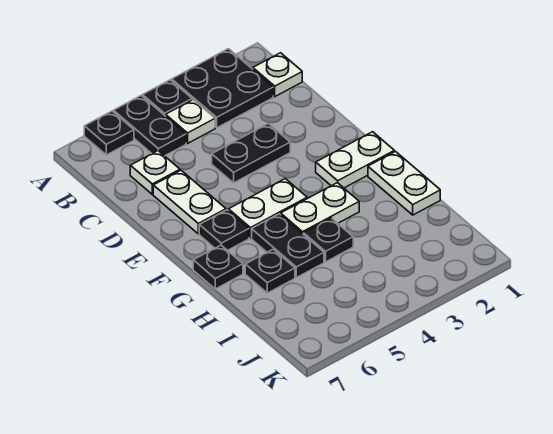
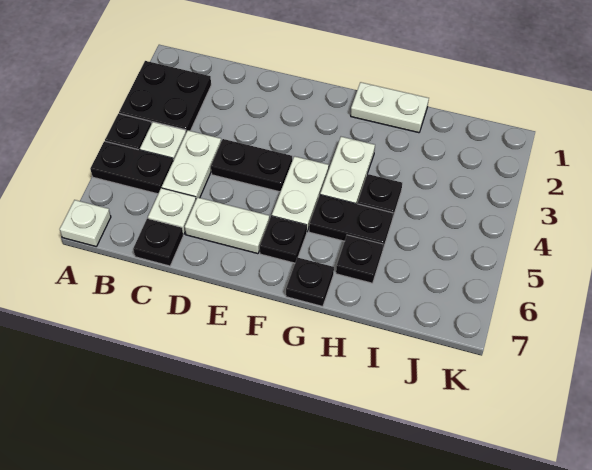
black 1x1 plate [84,111,134,155] -> black 1x1 plate moved to [133,219,183,266]
white 1x1 plate [253,53,302,97] -> white 1x1 plate moved to [60,200,111,246]
black 1x2 plate [212,123,290,183] -> black 1x2 plate turned to [211,139,292,192]
white 1x2 plate [316,132,394,188] -> white 1x2 plate moved to [162,130,221,199]

